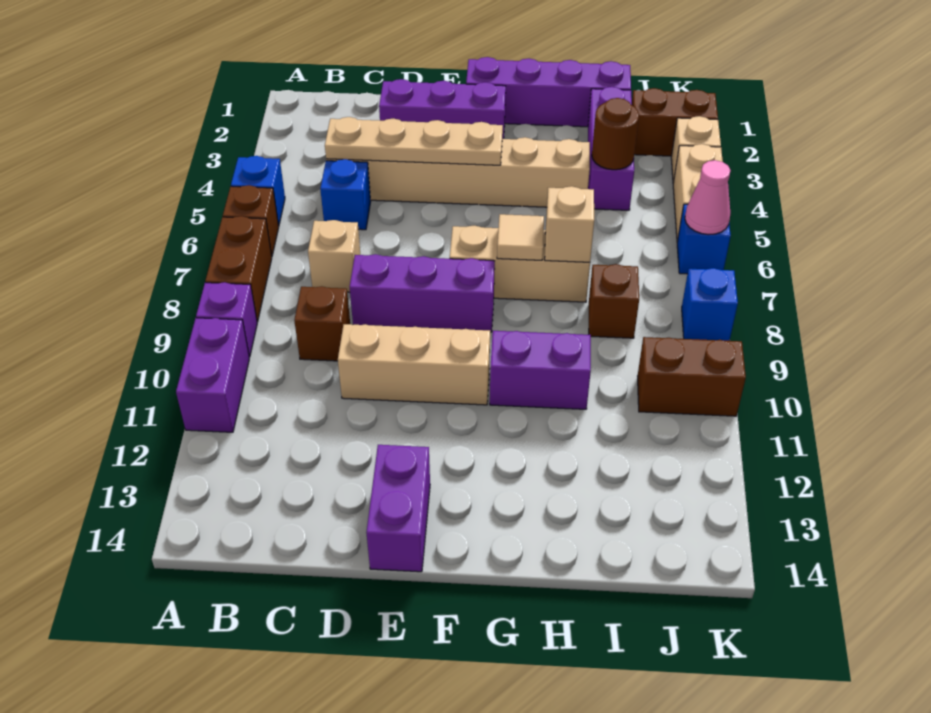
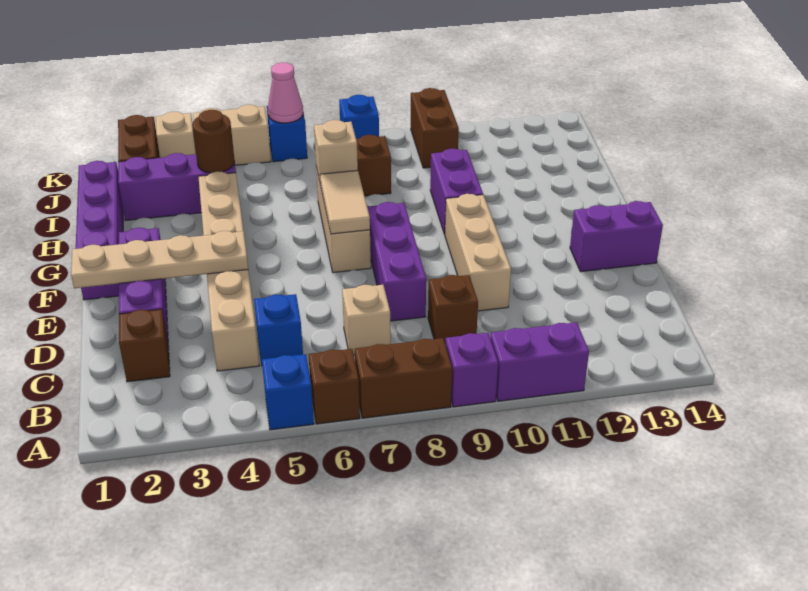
none -> brown 1x1 brick [119,309,170,382]
tan 1x4 plate [325,117,503,165] -> tan 1x4 plate turned to [71,231,248,288]
tan 1x1 tile [497,214,544,260] -> tan 1x2 tile [320,170,370,234]

